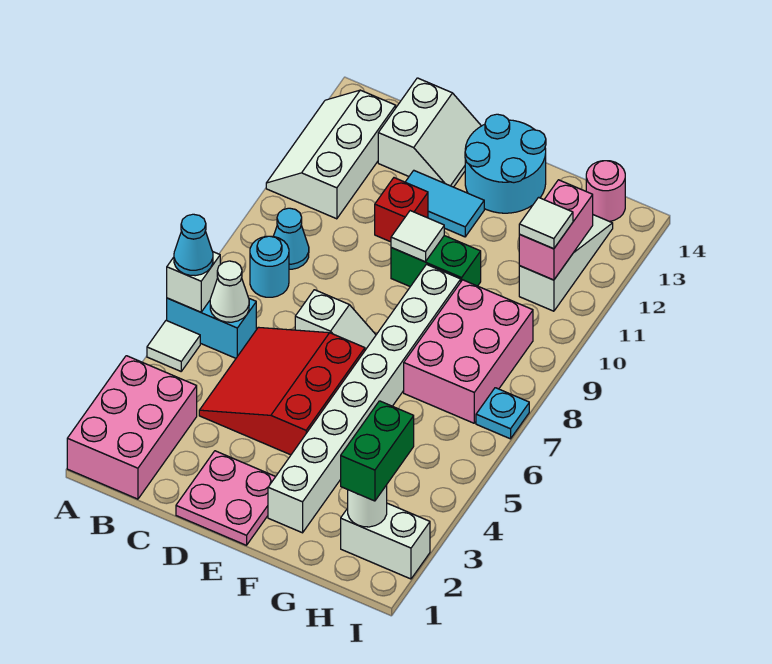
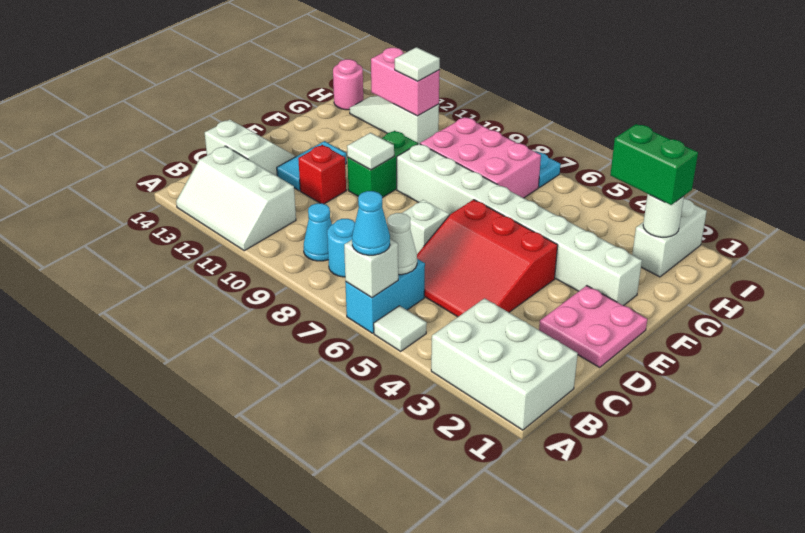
pink 2x3 brick [67,356,197,499] -> white 2x3 brick [431,298,578,430]
cyan 2x2 round brick [465,114,546,213] -> none

